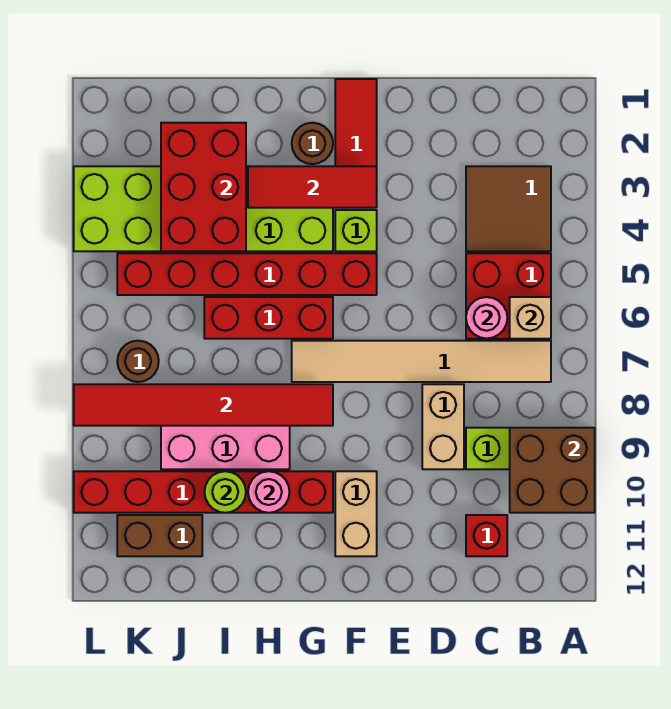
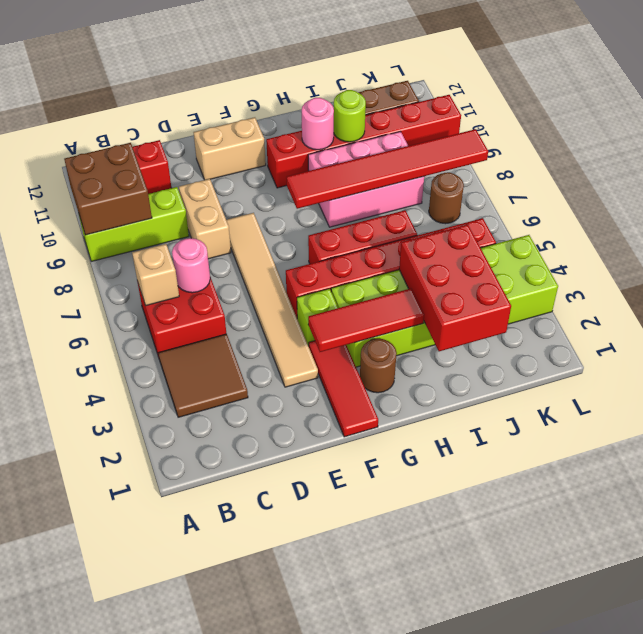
tan 1x6 tile [292,341,551,382] -> tan 1x6 tile turned to [226,213,318,387]
tan 1x2 brick [335,471,377,556] -> tan 1x2 brick turned to [193,117,266,180]

